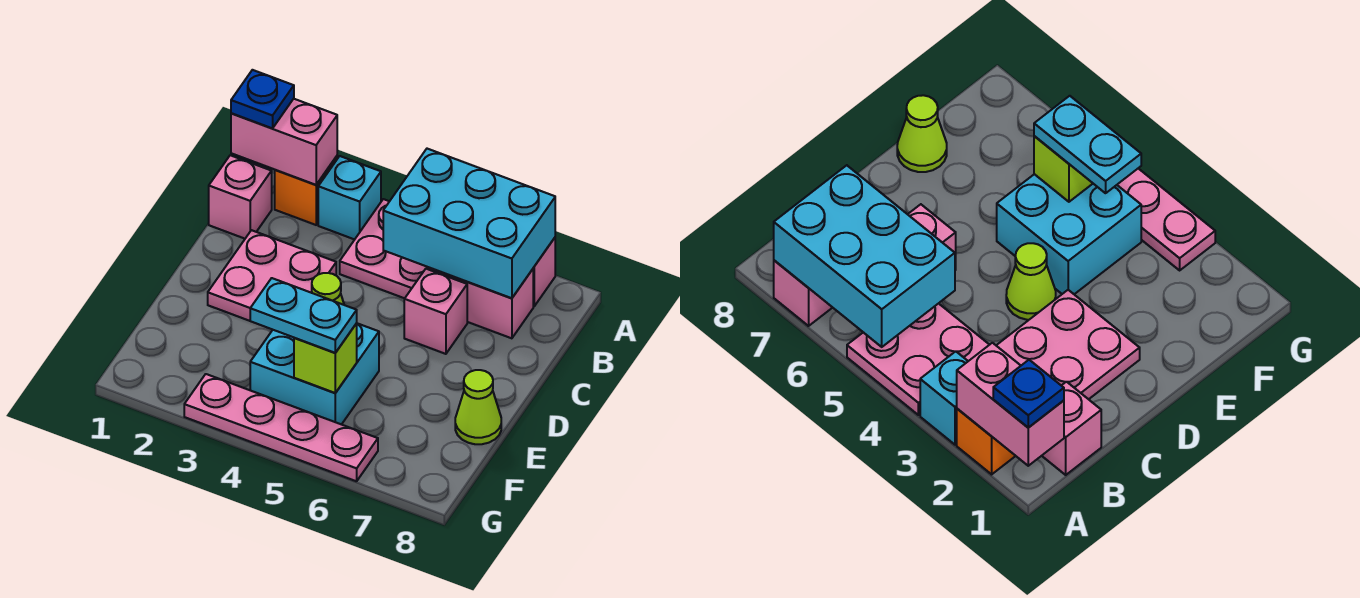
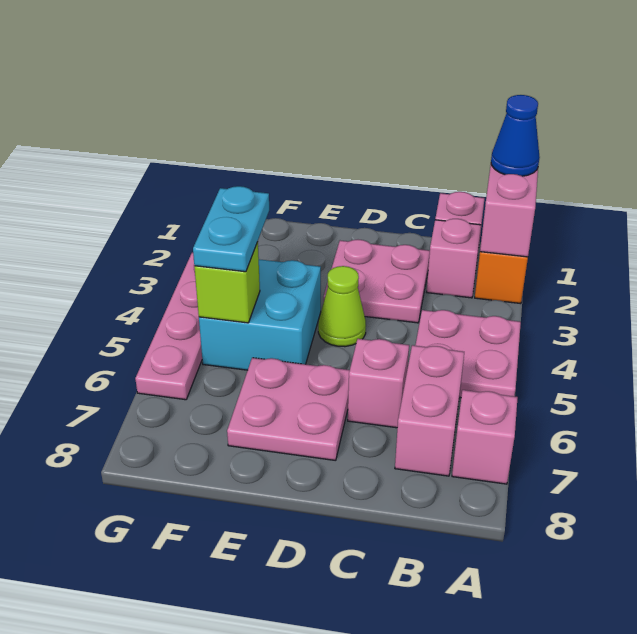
blue 1x1 plate [231,70,294,128] -> blue 1x1 cone [491,95,540,176]
cyan 1x1 brick [318,156,381,240] -> none
cyan 2x3 brick [383,149,555,298] -> none
none -> pink 1x1 brick [427,219,481,298]
none -> pink 2x2 plate [227,358,350,461]
lime 1x1 cone [455,370,501,444] -> none

